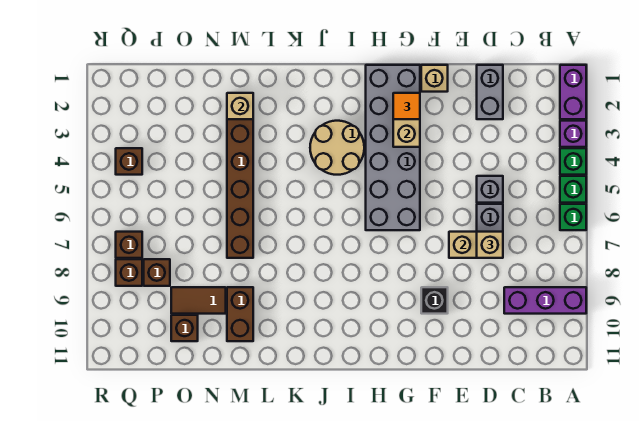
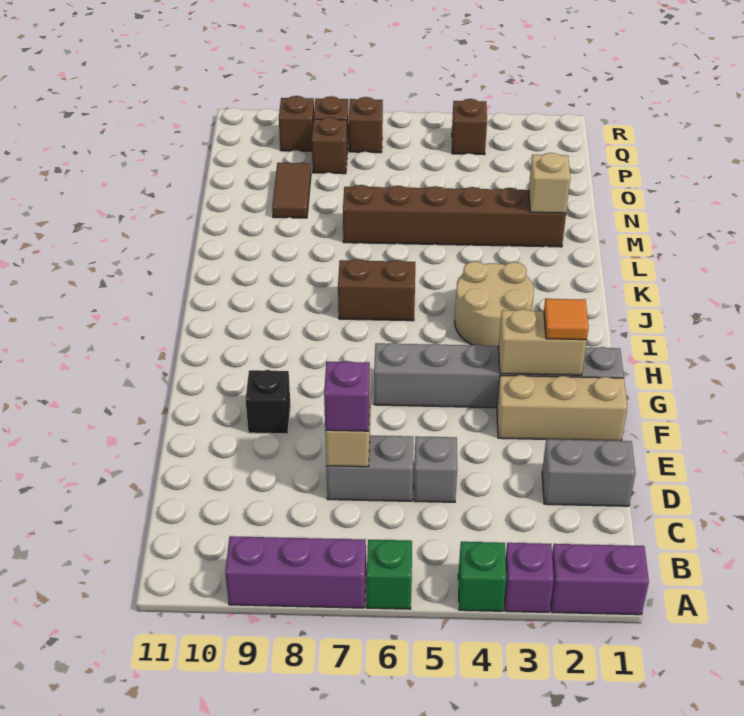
green 1x1 brick [560,176,586,203] -> none
purple 1x3 brick [504,287,586,314] -> purple 1x3 brick turned to [225,536,366,608]
tan 1x1 brick [477,232,503,258] -> purple 1x1 brick [324,361,370,431]
tan 1x1 brick [421,65,448,92] -> tan 1x3 brick [497,375,627,441]
grey 2x6 brick [366,65,420,230] -> grey 1x6 brick [374,343,624,408]
brown 1x2 brick [227,287,253,341] -> brown 1x2 brick moved to [338,259,415,321]
brown 1x1 brick [171,315,198,341] -> brown 1x1 brick moved to [279,96,314,151]

